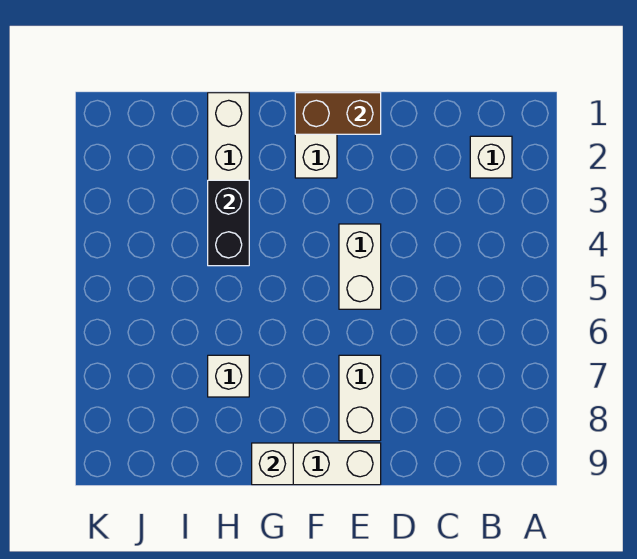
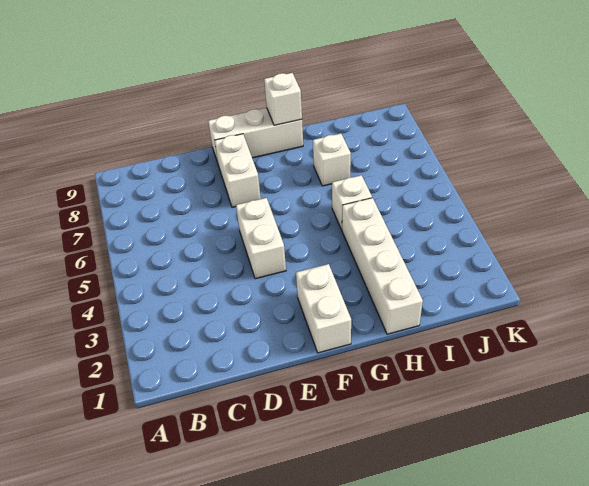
white 1x1 brick [470,136,512,178] -> white 1x1 brick moved to [332,175,372,230]
brown 1x2 brick [295,93,381,134] -> none
black 1x2 brick [208,180,249,266] -> none

